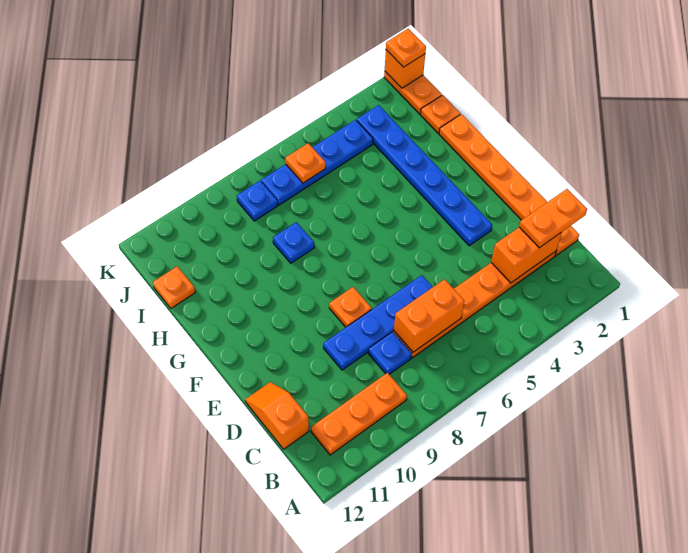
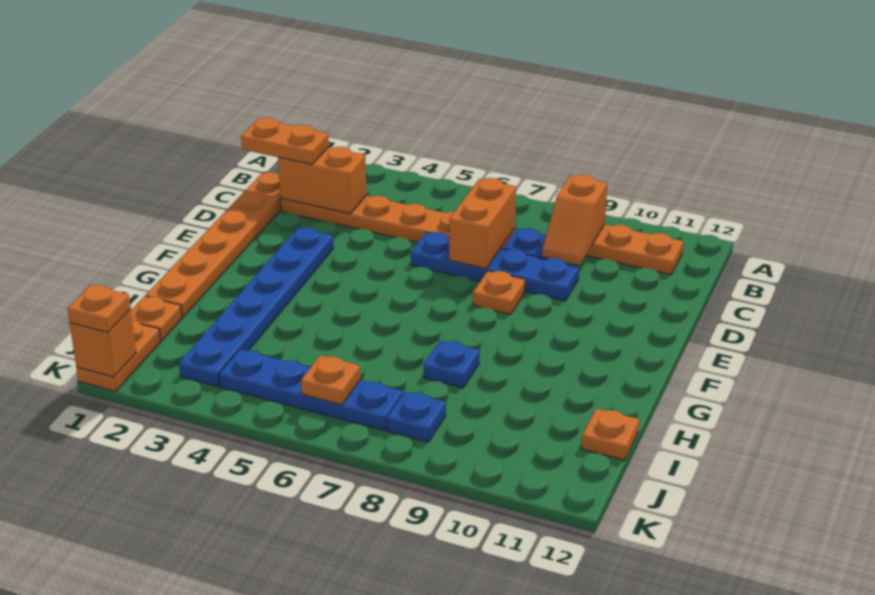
orange 1x2 brick [394,279,464,352] -> orange 1x2 brick turned to [449,178,516,269]
orange 1x2 slope [245,382,309,449] -> orange 1x2 slope moved to [542,174,608,265]

